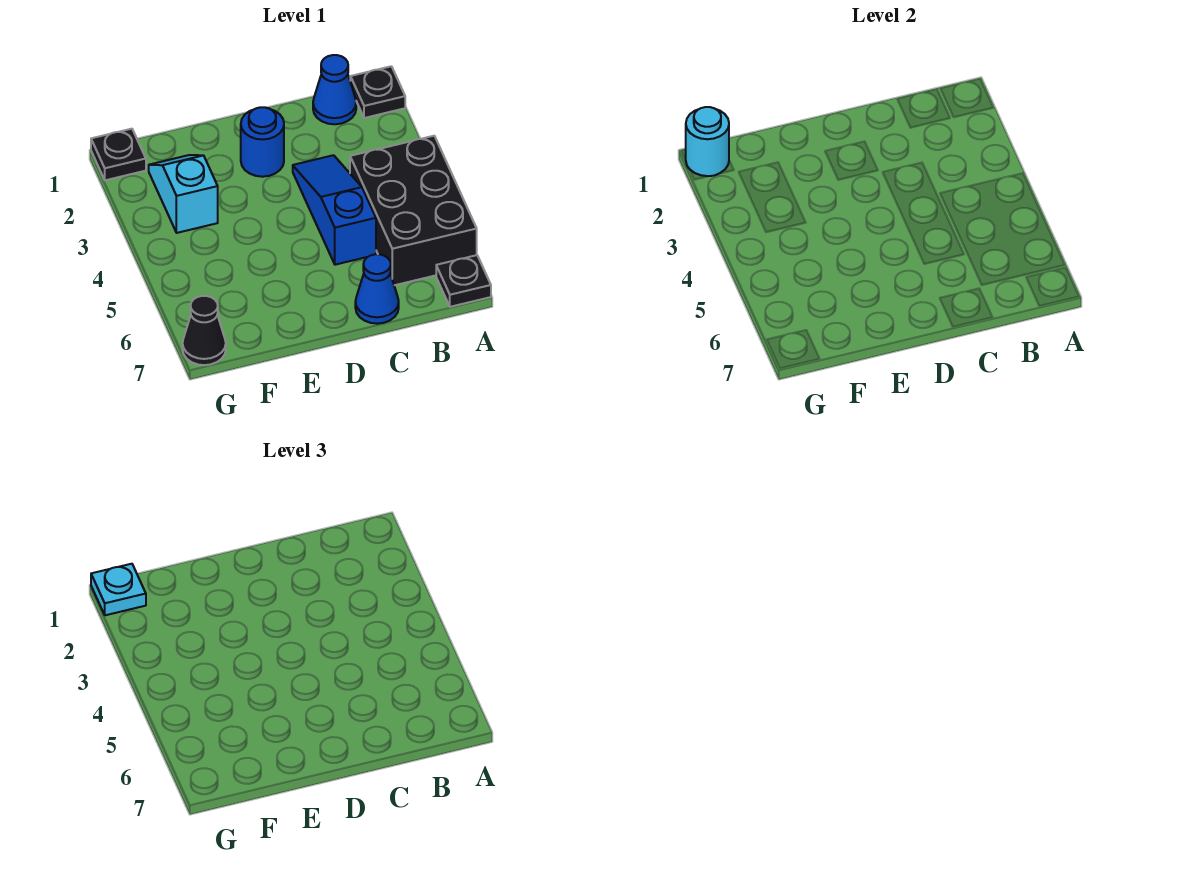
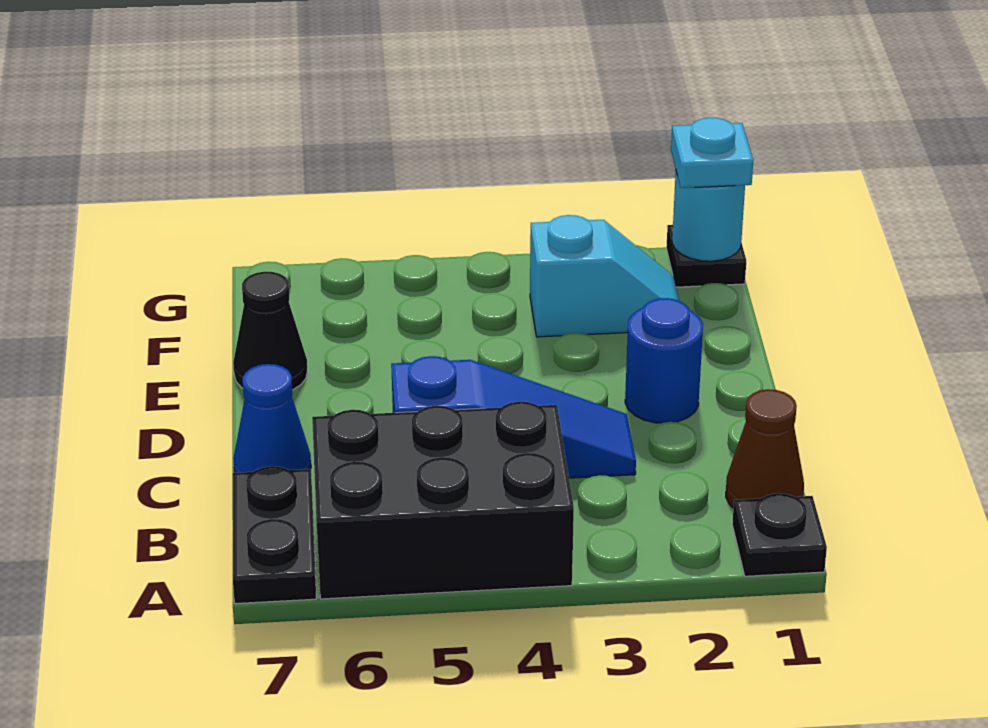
black 1x1 plate [436,255,491,307] -> black 1x2 plate [233,466,316,604]
blue 1x1 cone [313,55,356,124] -> brown 1x1 cone [726,389,804,508]
black 1x1 cone [182,296,226,365] -> black 1x1 cone moved to [233,271,307,390]

